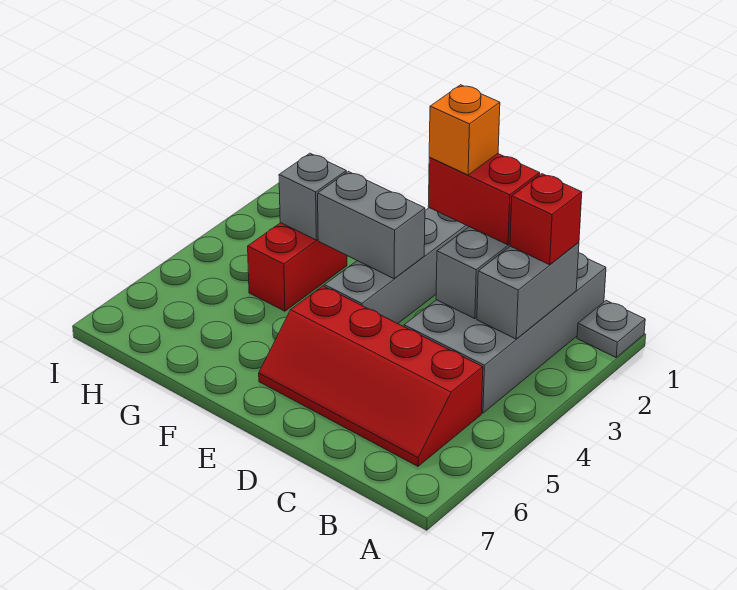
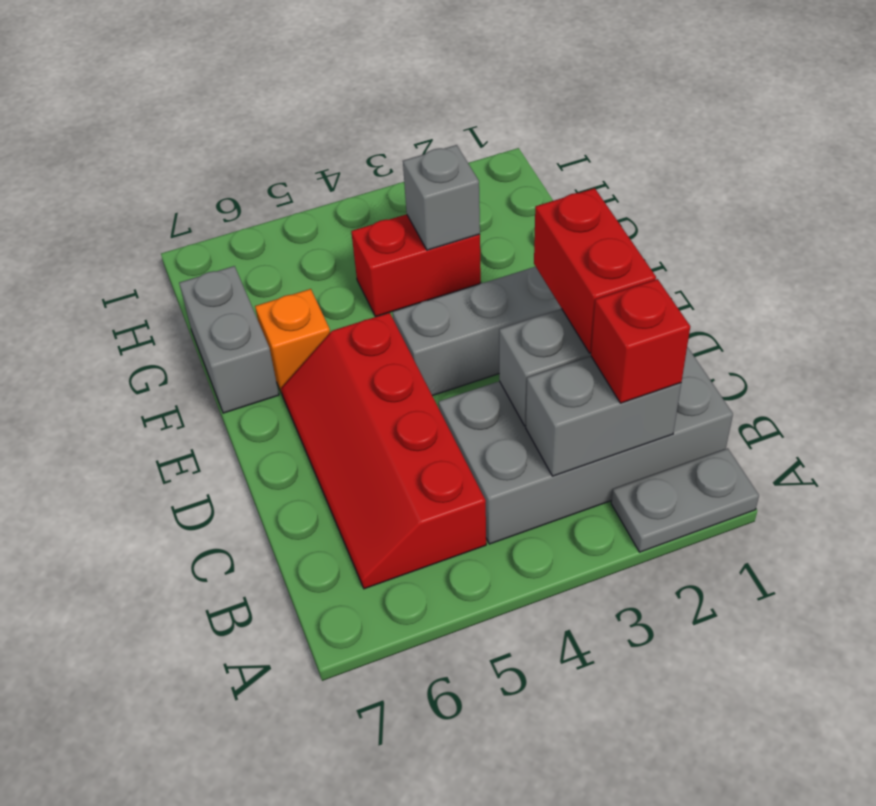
grey 1x1 plate [577,300,645,357] -> grey 1x2 plate [611,448,759,552]
orange 1x1 brick [429,85,500,175] -> orange 1x1 brick moved to [255,289,330,393]
grey 1x2 brick [318,171,425,279] -> grey 1x2 brick moved to [179,266,279,413]

